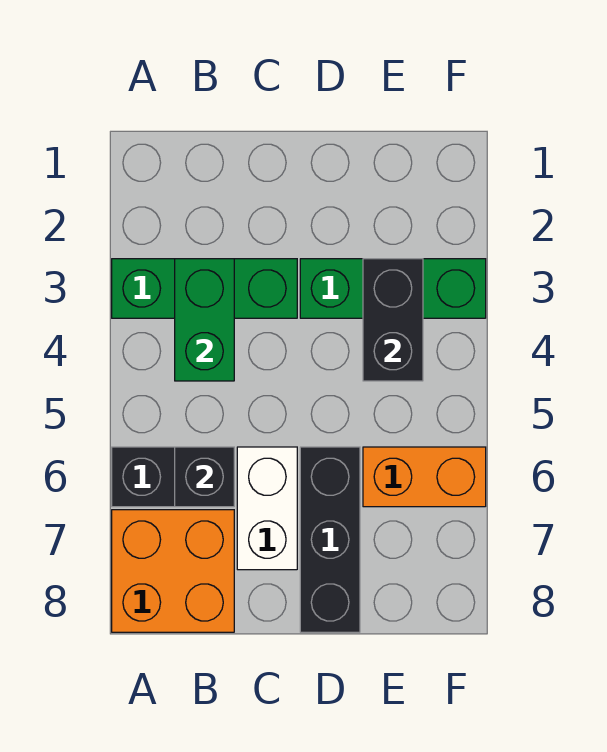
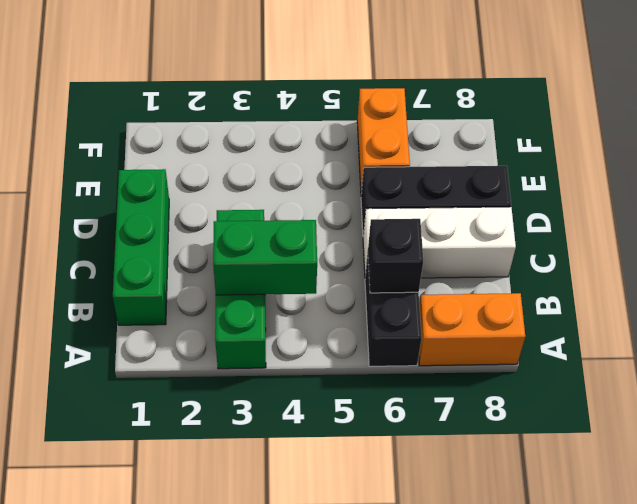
orange 2x2 brick [112,510,234,632] -> orange 1x2 brick [419,293,525,366]
white 1x2 brick [237,447,297,570] -> white 1x3 brick [363,207,516,278]
green 1x3 brick [300,259,486,318] -> green 1x3 brick moved to [113,169,169,325]
black 1x2 brick [363,259,423,381] -> none

